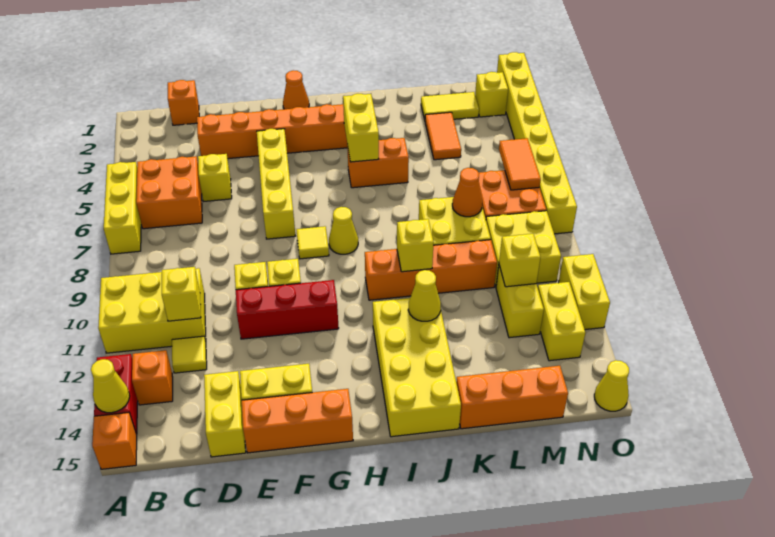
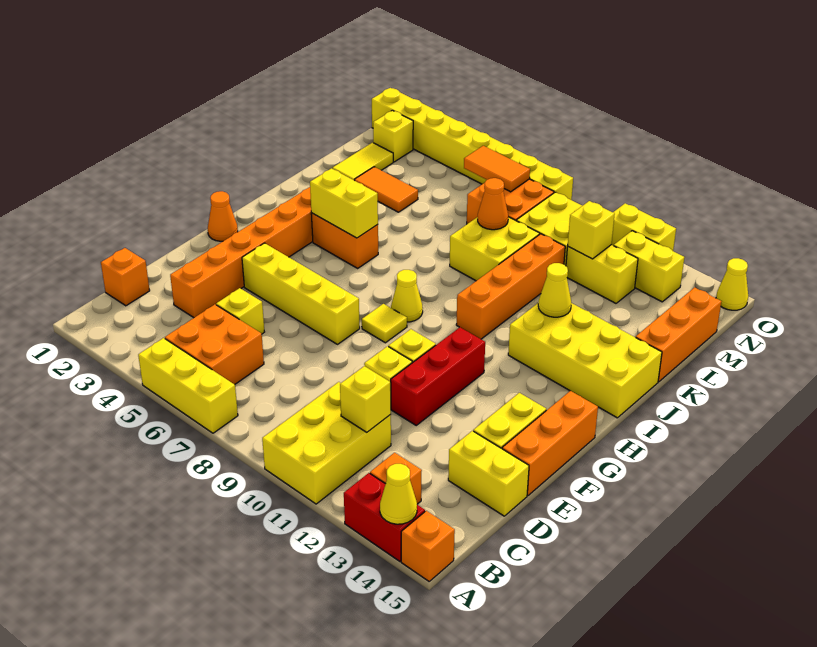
yellow 1x1 tile [172,336,207,373] -> none
orange 1x2 brick [347,138,409,188] -> orange 1x2 brick turned to [311,213,378,268]
yellow 1x1 brick [397,219,434,272] -> none

